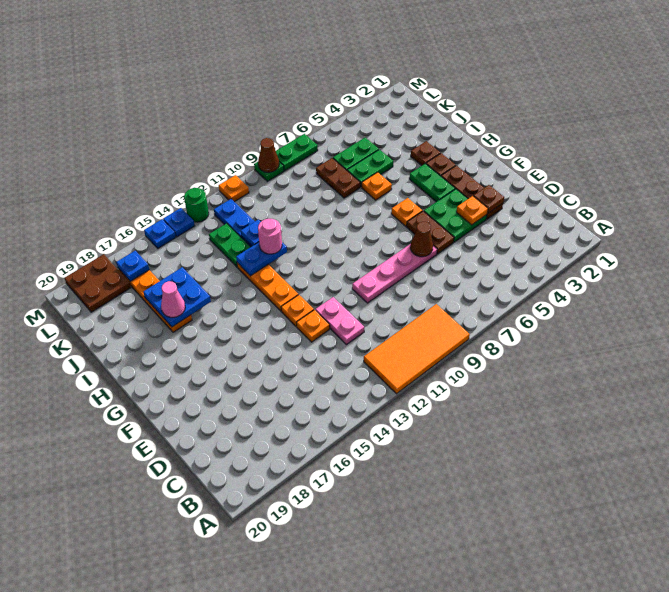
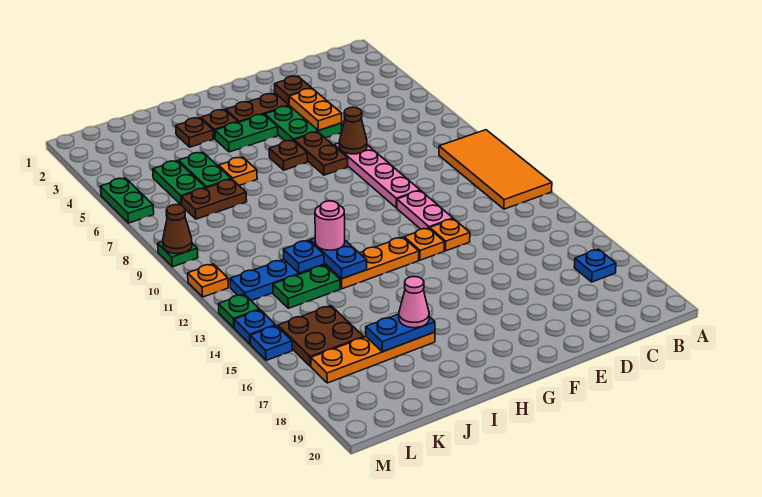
pink 1x2 plate [315,297,364,345] -> pink 1x2 plate turned to [397,191,453,229]
orange 1x1 plate [456,196,488,225] -> orange 1x2 plate [289,89,342,130]
brown 1x2 plate [407,211,454,254] -> brown 1x2 plate turned to [294,132,348,175]
orange 1x1 plate [391,198,422,226] -> brown 1x1 plate [269,140,308,170]
blue 2x2 plate [143,267,211,327] -> blue 1x2 plate [366,314,435,352]
blue 1x1 plate [116,251,149,281] -> blue 1x1 plate moved to [574,249,616,282]
brown 2x2 plate [65,254,131,312] -> brown 2x2 plate moved to [278,306,364,366]
green 1x2 plate [276,134,318,171] -> green 1x2 plate moved to [100,178,154,223]
green 1x1 round brick [184,188,209,222] -> green 1x1 plate [218,294,260,328]

